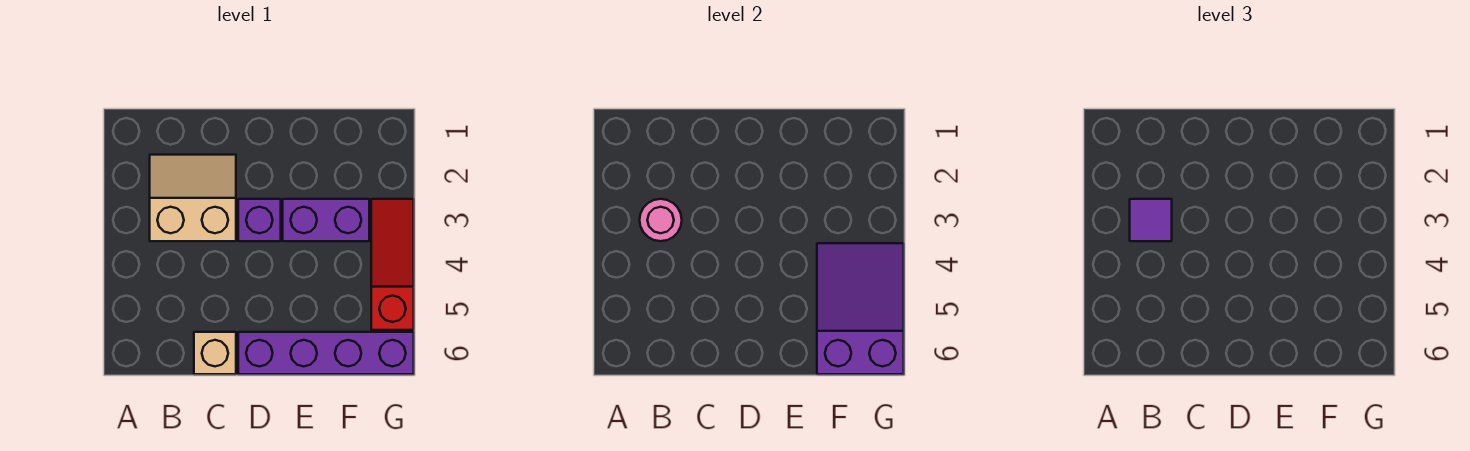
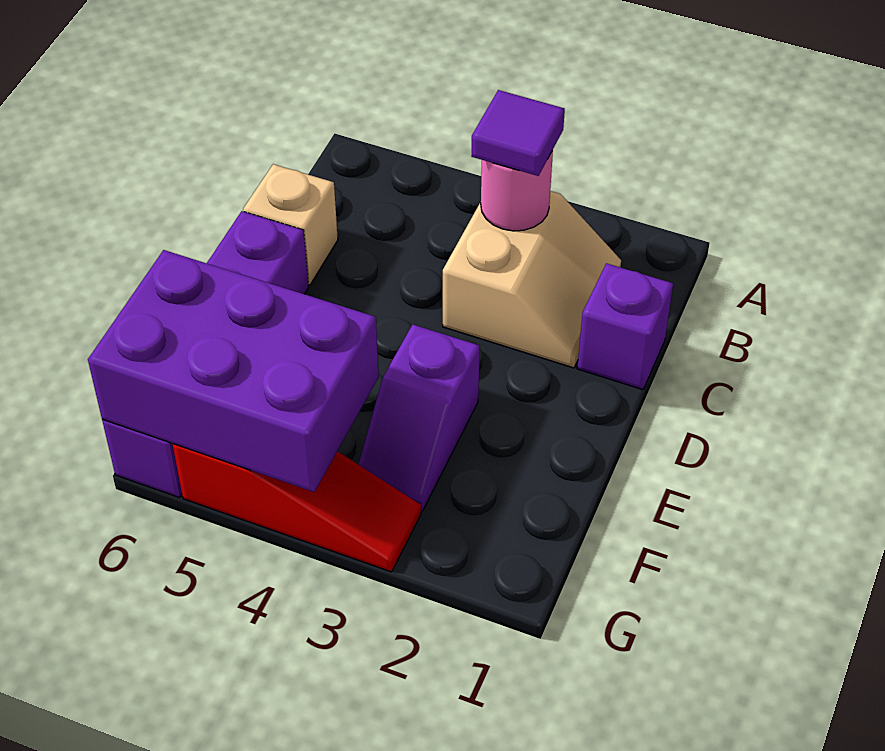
purple 1x1 brick [238,199,281,241] -> purple 1x1 brick moved to [577,263,673,390]
purple 1x2 brick [283,199,369,241] -> purple 1x2 slope [359,324,480,511]
purple 2x3 slope [817,243,904,374] -> purple 2x3 brick [88,250,379,492]

